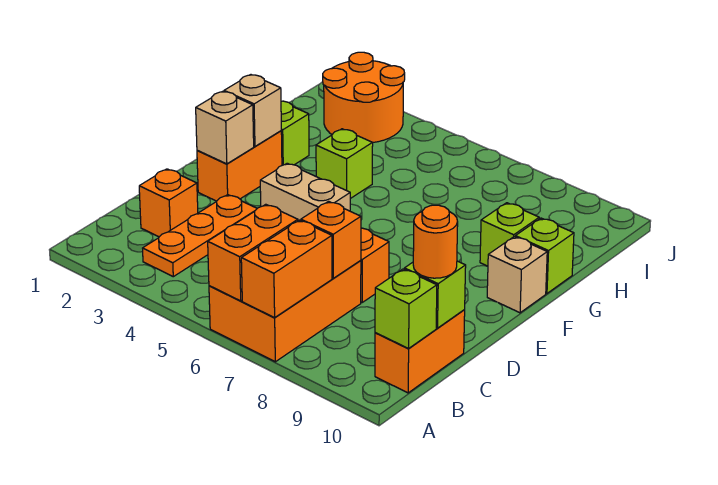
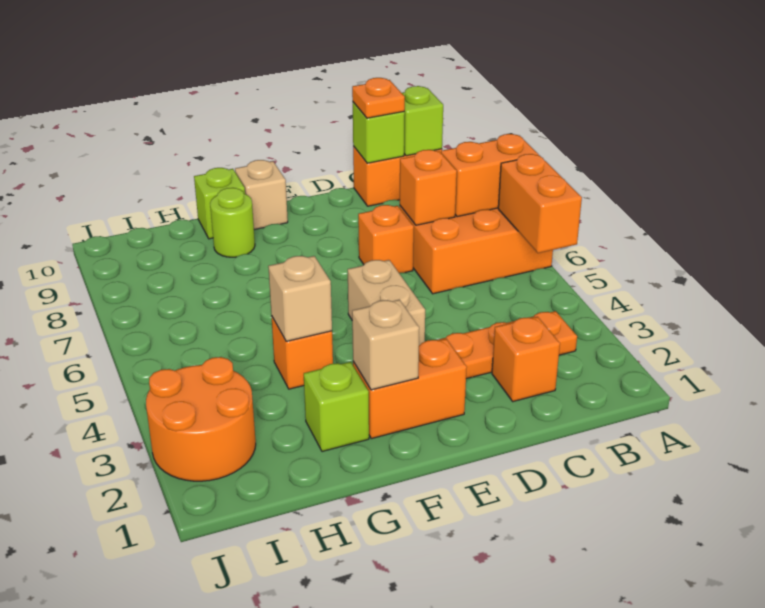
orange 1x2 brick [208,204,298,301] -> orange 1x2 brick turned to [498,154,582,253]
orange 1x1 round brick [413,205,458,278] -> orange 1x1 plate [352,78,405,118]
tan 1x1 brick [196,91,254,164] -> tan 1x1 brick moved to [268,256,332,341]
lime 1x1 brick [316,129,373,199] -> orange 1x1 brick [271,316,333,389]
lime 1x1 brick [480,203,539,266] -> lime 1x1 round brick [210,188,255,257]

